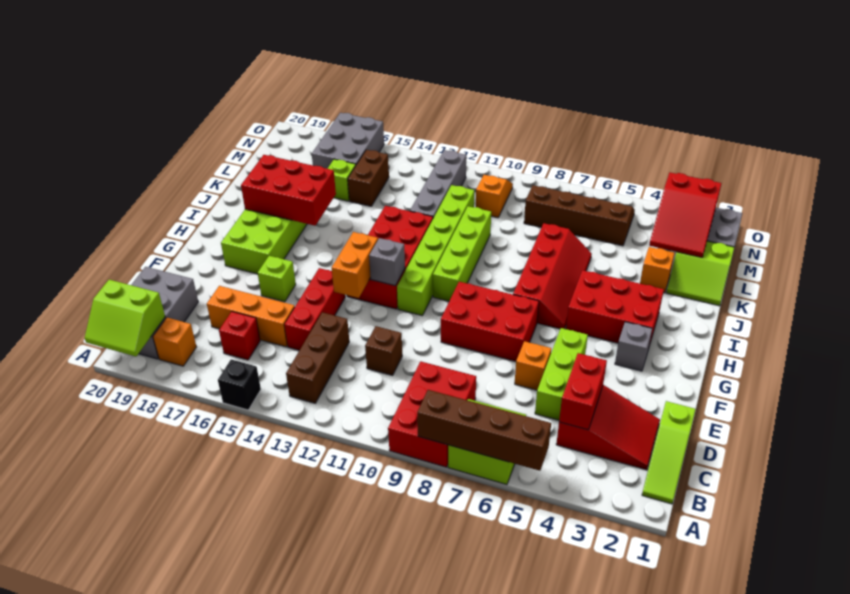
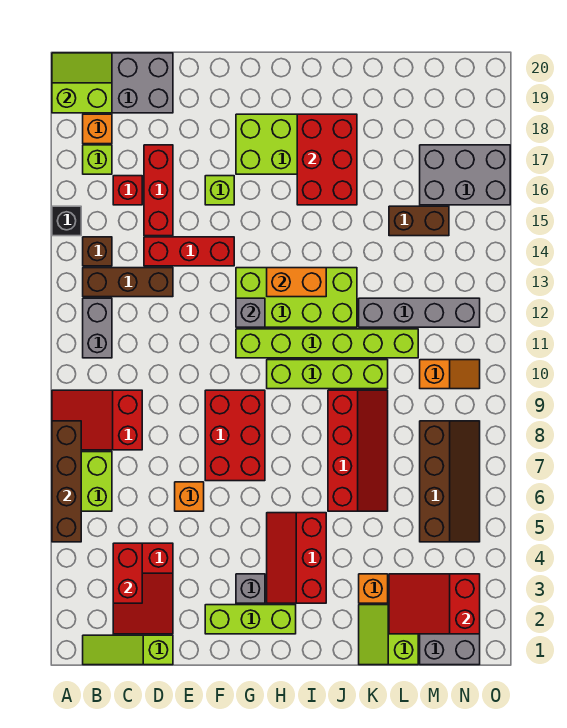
red 2x3 brick [388,361,476,467] -> red 2x3 slope [52,390,142,450]
lime 2x2 slope [85,280,165,356] -> lime 2x2 slope turned to [52,53,112,113]
none -> grey 1x2 brick [83,298,112,358]
red 1x2 brick [559,353,607,430] -> red 1x2 brick turned to [113,543,142,603]
lime 1x3 brick [535,328,588,420] -> lime 1x3 brick moved to [205,605,296,634]
brown 1x1 brick [365,326,402,375] -> brown 1x1 brick moved to [83,237,112,266]
orange 1x3 brick [207,286,295,347] -> red 1x3 brick [144,145,173,236]
orange 1x2 brick [332,232,378,298] -> orange 1x2 brick moved to [267,268,326,297]
red 2x4 brick [347,206,433,309] -> lime 2x4 brick [236,268,357,327]
red 2x3 brick [566,270,664,346] -> red 2x3 slope [267,513,326,603]
red 2x4 slope [513,223,592,329] -> red 2x4 slope turned to [328,390,388,511]
lime 1x1 brick [328,159,356,201] -> lime 1x1 brick moved to [83,145,112,174]

